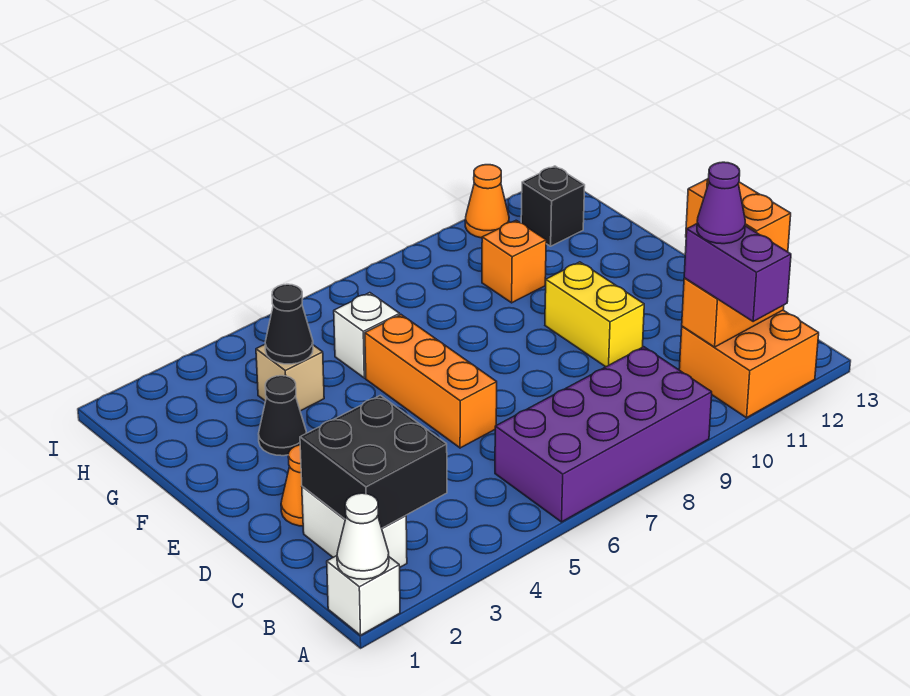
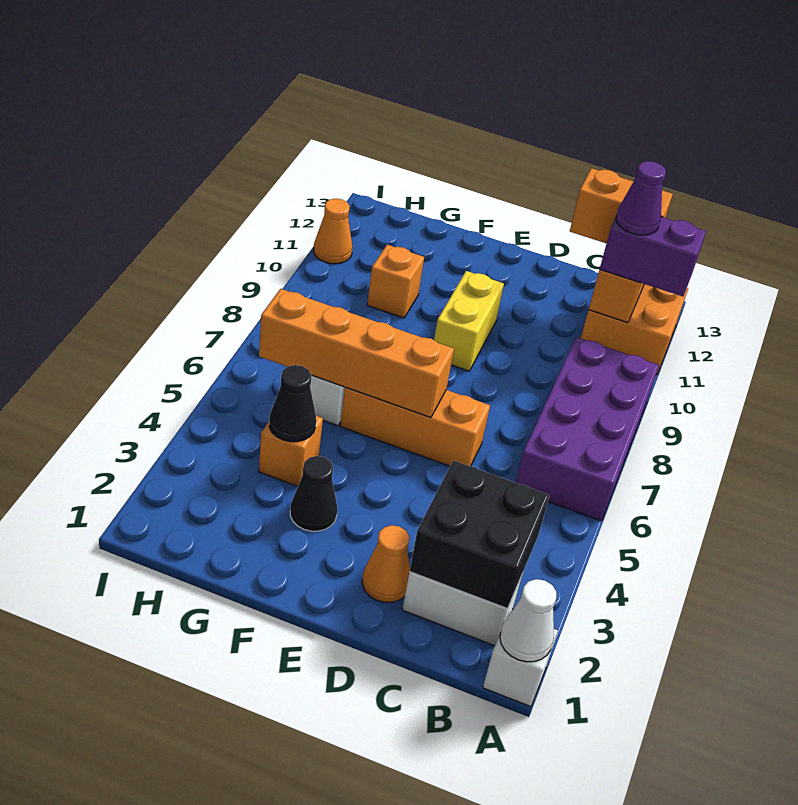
yellow 1x2 brick [545,262,644,367] -> yellow 1x2 brick turned to [434,271,504,371]
none -> orange 1x4 brick [259,289,454,418]
tan 1x1 brick [256,345,324,411] -> orange 1x1 brick [259,416,323,486]
black 1x1 brick [521,166,585,246] -> none

